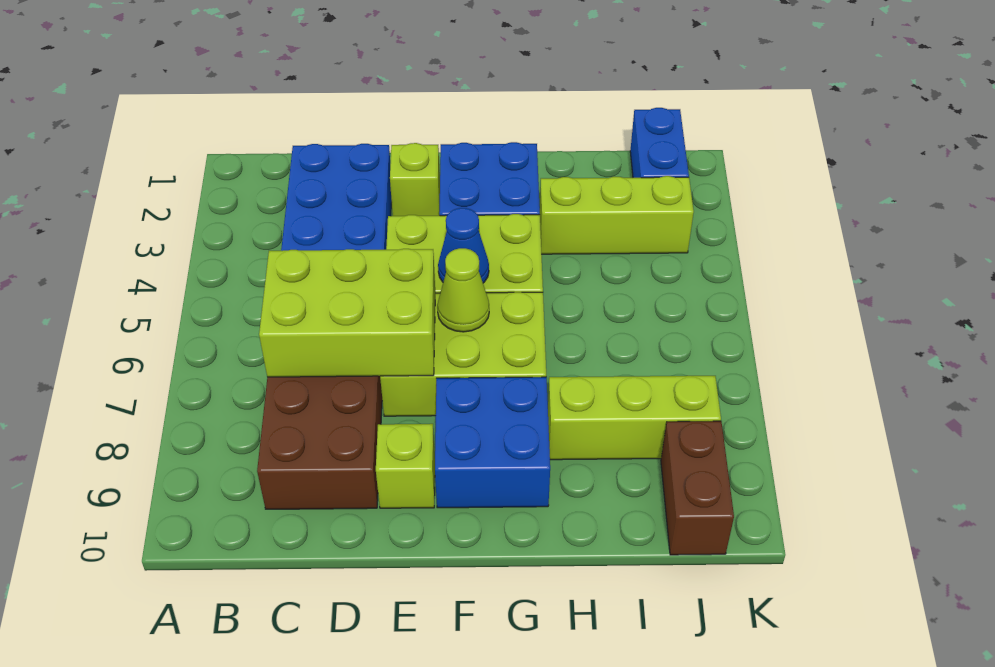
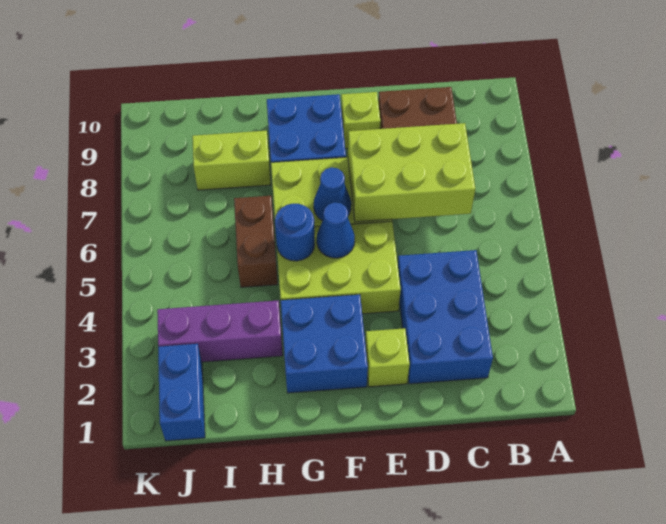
lime 1x1 cone [437,248,489,332] -> blue 1x1 cone [314,167,351,221]
none -> blue 1x1 round brick [275,204,315,261]
lime 1x3 brick [540,176,694,254] -> purple 1x3 brick [157,301,283,362]
lime 1x3 brick [548,376,721,460] -> lime 1x2 brick [192,131,271,190]
brown 1x2 brick [661,421,734,555] -> brown 1x2 brick moved to [234,196,278,287]

